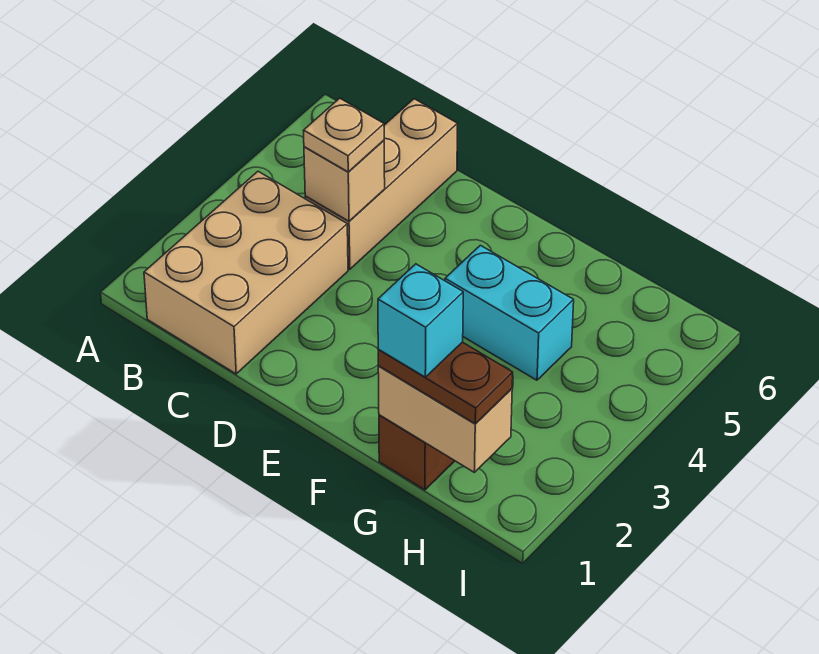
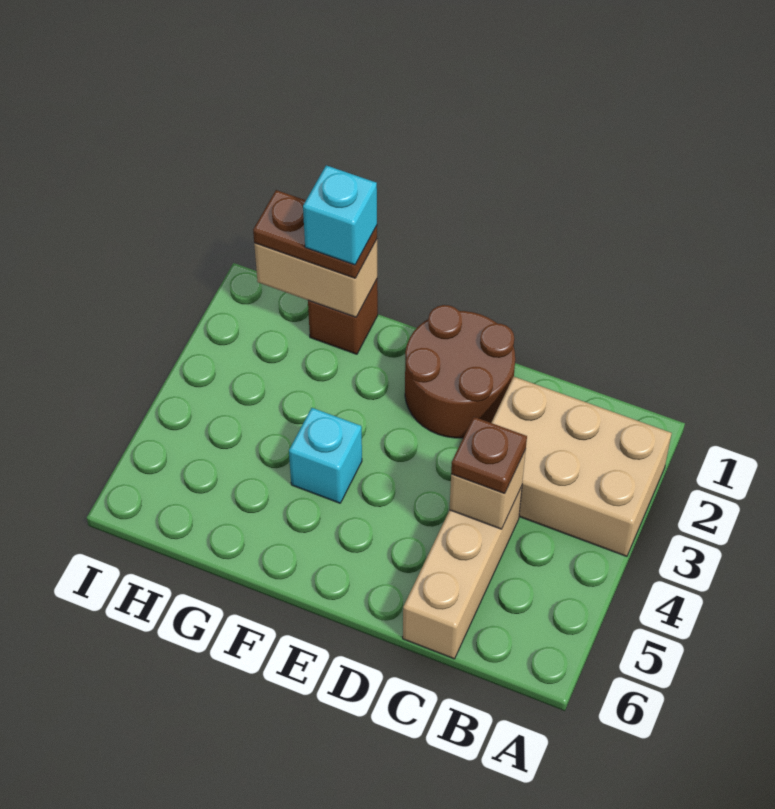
tan 2x3 brick [144,171,348,374] -> tan 2x3 brick turned to [491,377,672,556]
tan 1x1 plate [303,98,384,172] -> brown 1x1 plate [451,417,527,494]
none -> brown 2x2 round brick [405,305,515,438]
cyan 1x2 brick [445,245,574,380] -> cyan 1x1 brick [289,408,362,503]

